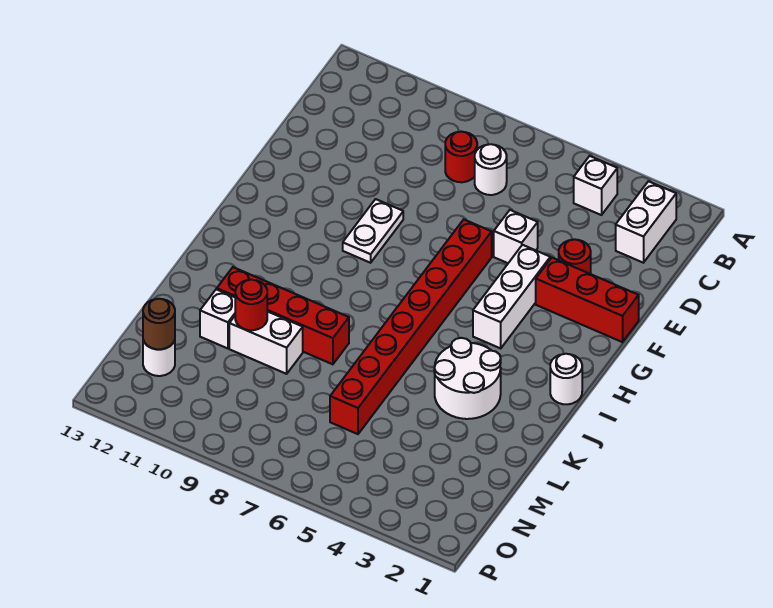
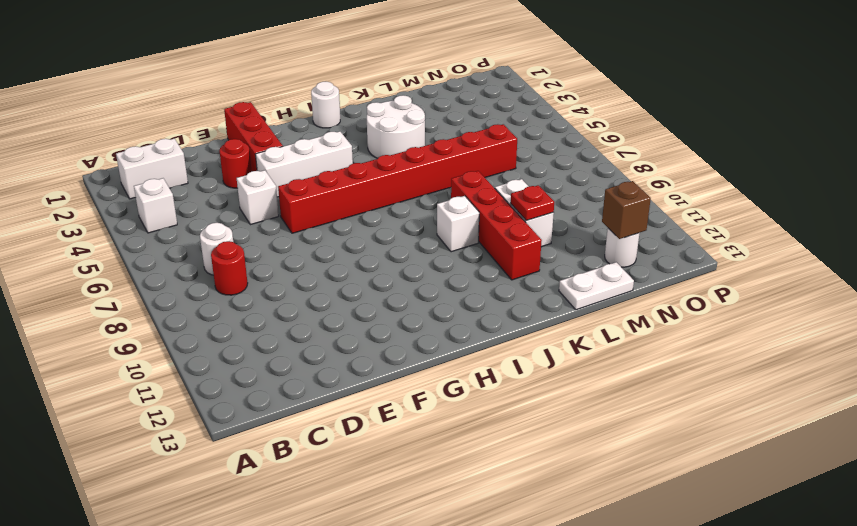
white 1x2 plate [343,199,403,263] -> white 1x2 plate moved to [559,262,634,310]
red 1x1 round brick [235,280,267,330] -> red 1x1 plate [511,185,554,220]
white 1x1 brick [200,289,235,348] -> white 1x1 brick moved to [437,196,479,252]
brown 1x1 round brick [143,299,175,349] -> brown 1x1 brick [602,181,651,239]

